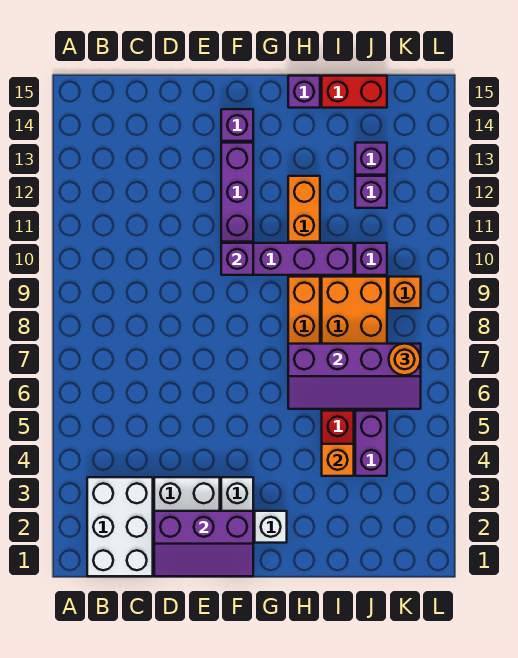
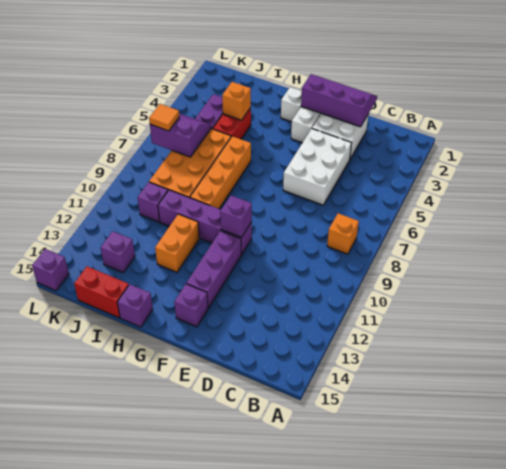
white 2x3 brick [87,477,153,576] -> white 2x3 brick moved to [283,129,352,205]
purple 2x4 slope [288,344,421,409] -> purple 2x2 slope [150,114,211,157]
purple 1x1 brick [355,176,387,208] -> purple 1x1 brick moved to [32,249,69,291]
orange 1x1 round brick [389,344,421,375] -> orange 1x1 tile [149,104,179,131]
orange 1x1 brick [389,277,421,308] -> orange 1x1 brick moved to [327,213,359,254]

